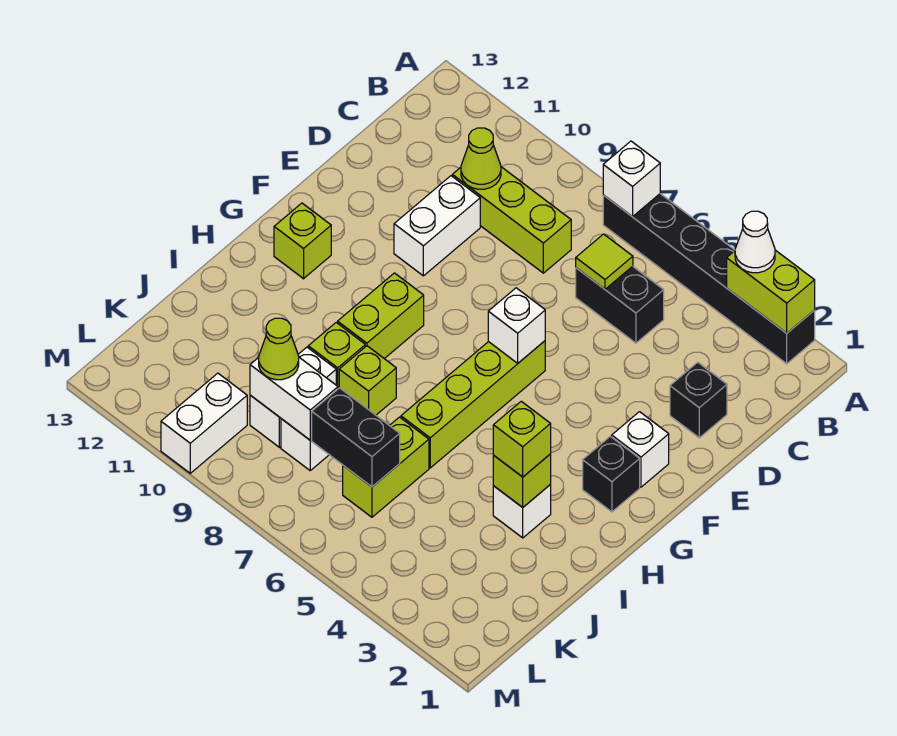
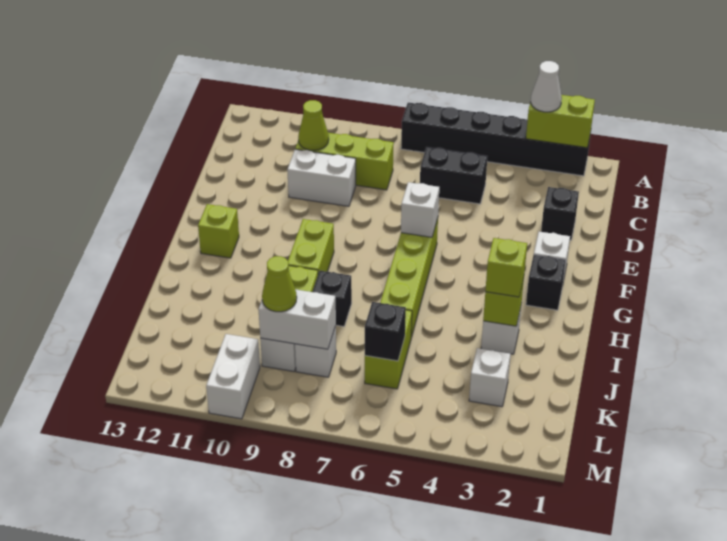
white 1x1 brick [603,141,660,217] -> white 1x1 brick moved to [469,348,510,407]
lime 1x1 tile [576,234,633,289] -> none
white 1x2 brick [394,176,480,276] -> white 1x2 brick turned to [287,149,356,206]
lime 1x1 brick [339,346,396,415] -> black 1x1 brick [313,271,352,327]
black 1x2 brick [311,388,400,487] -> black 1x1 brick [365,302,406,361]

